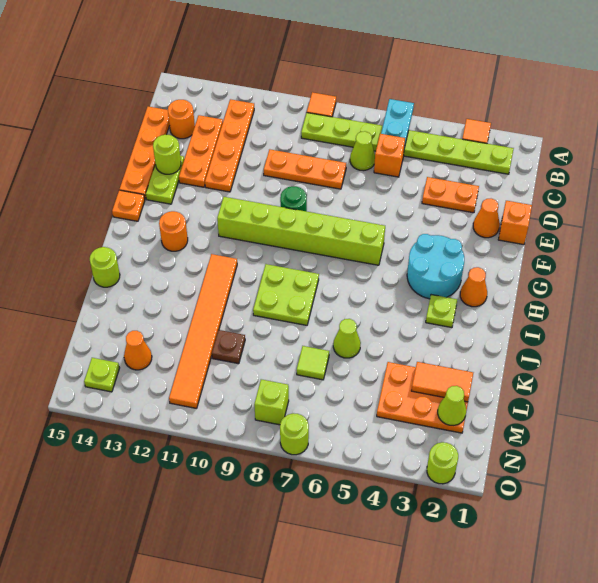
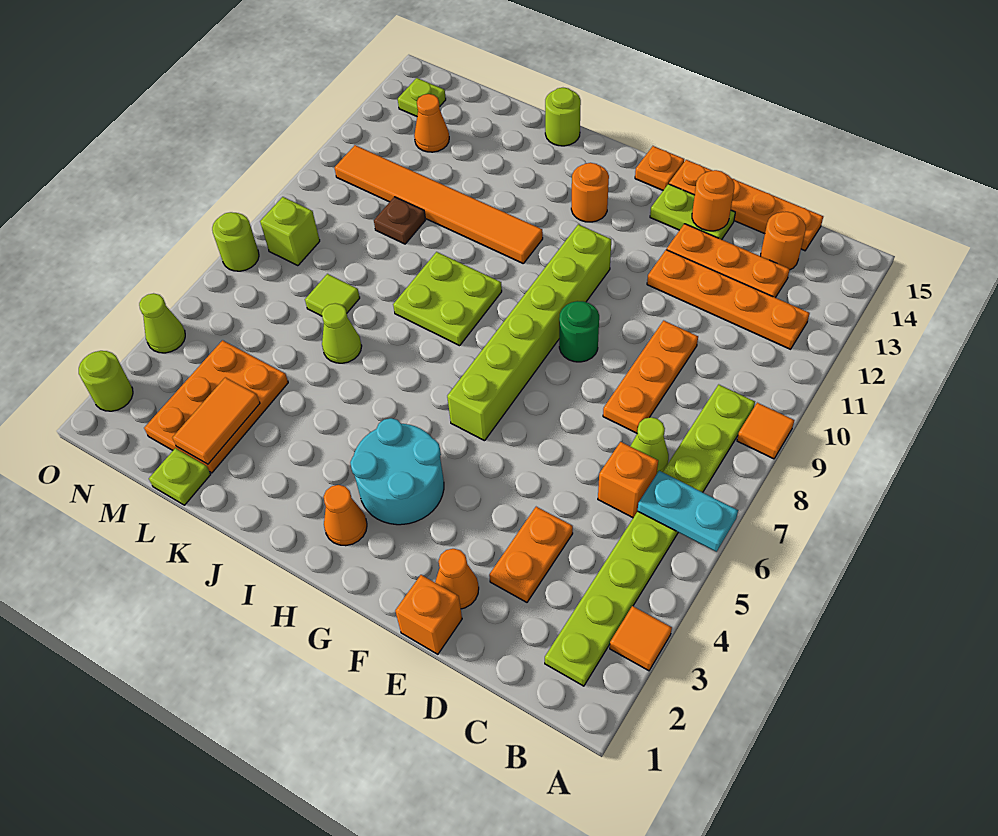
lime 1x1 round brick [153,135,181,174] -> orange 1x1 round brick [692,170,734,231]
lime 1x1 plate [426,295,457,328] -> lime 1x1 plate moved to [149,448,211,505]
lime 1x1 cone [438,386,466,425] -> lime 1x1 cone moved to [139,293,185,353]

